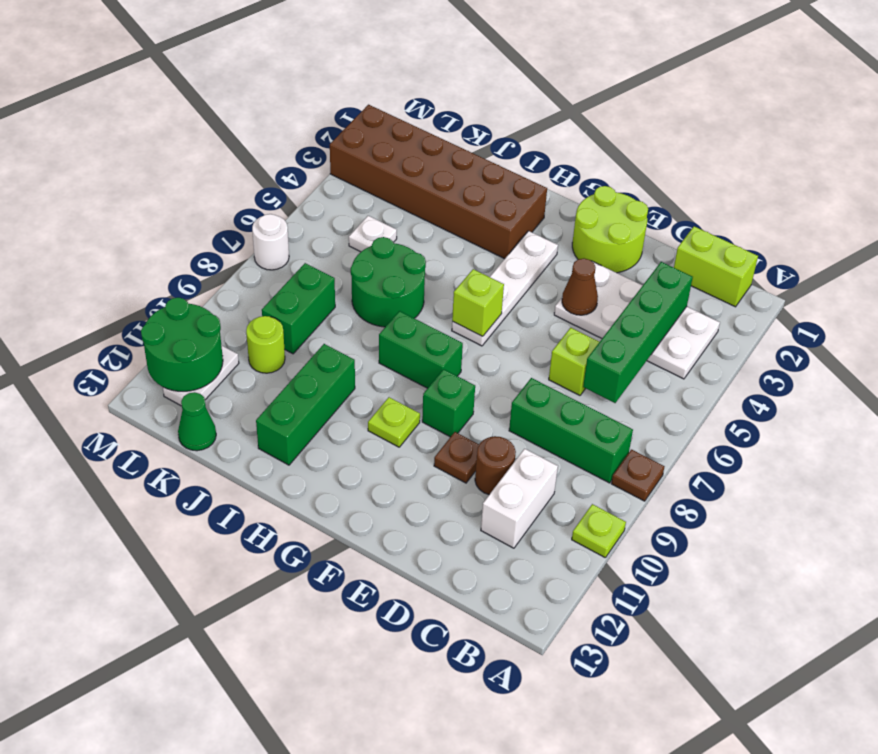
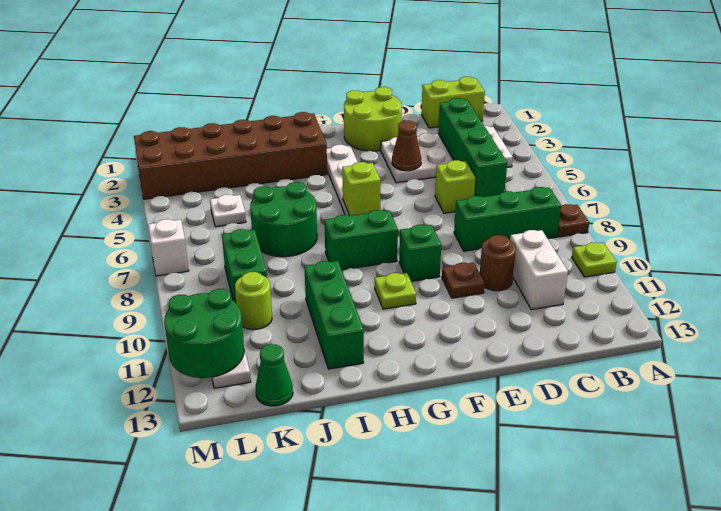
white 1x1 round brick [252,214,289,270] -> white 1x1 brick [148,219,189,276]

